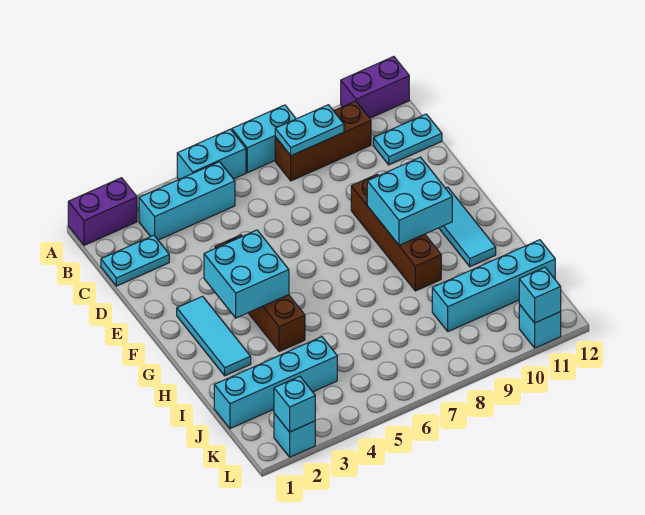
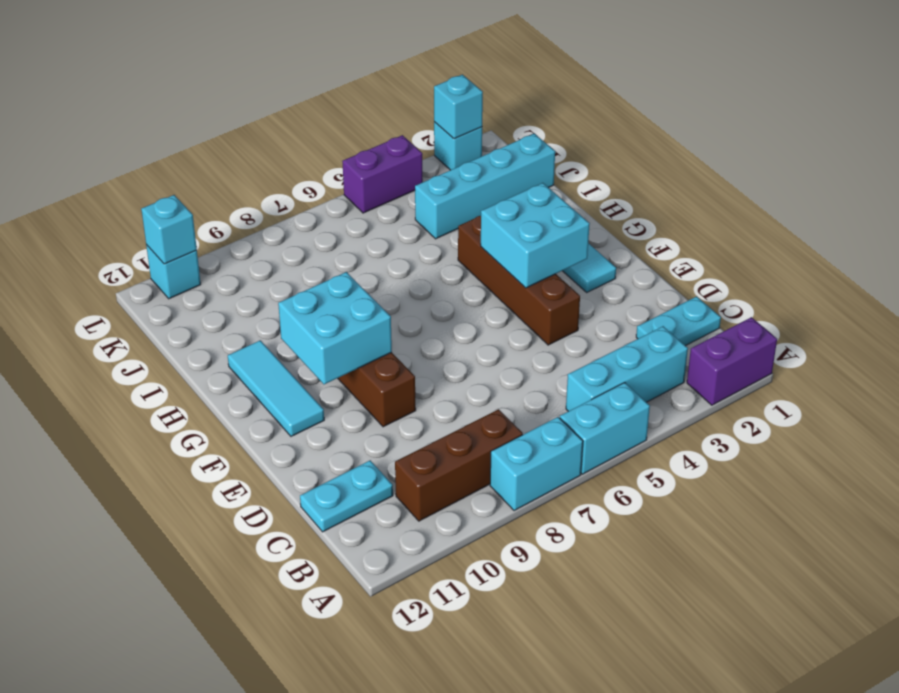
purple 1x2 brick [341,57,409,118] -> purple 1x2 brick moved to [342,135,423,213]
cyan 1x2 plate [275,105,344,156] -> none
cyan 1x4 brick [432,240,555,332] -> none

